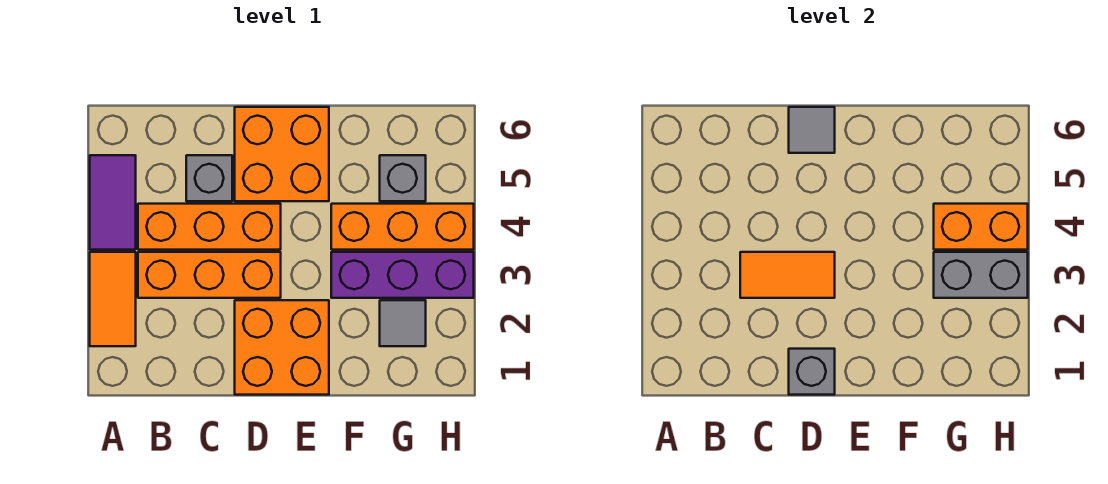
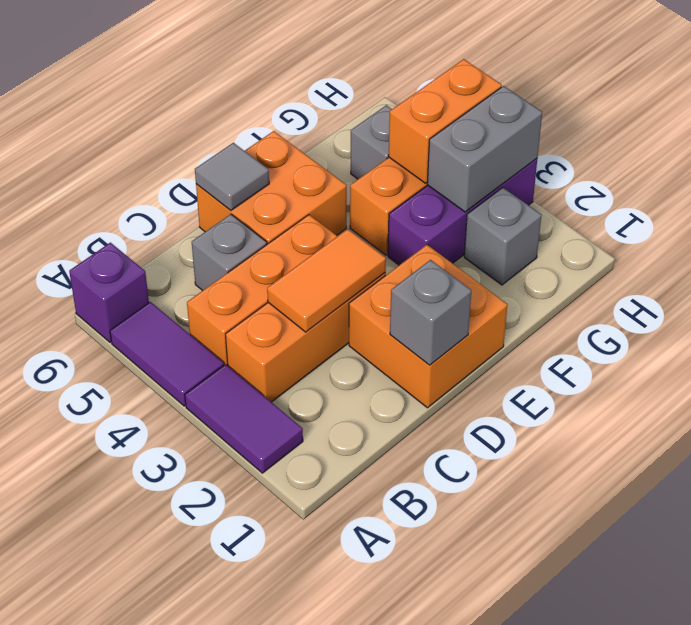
orange 1x2 tile [90,252,136,346] -> purple 1x2 tile [185,364,303,473]
none -> purple 1x1 brick [69,243,149,342]
grey 1x1 tile [380,300,426,346] -> grey 1x1 brick [464,187,541,285]

